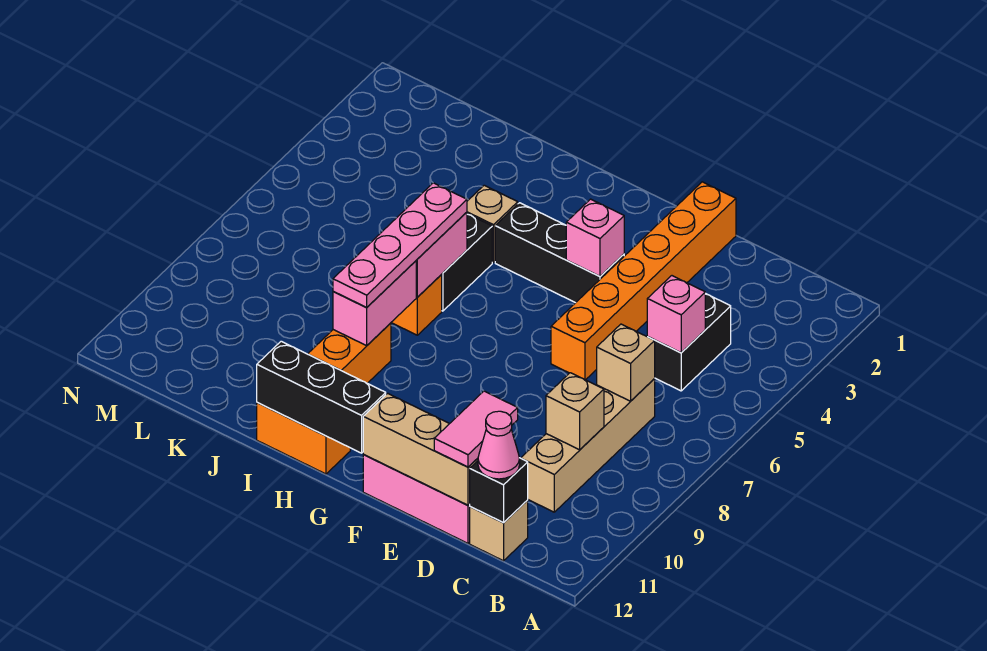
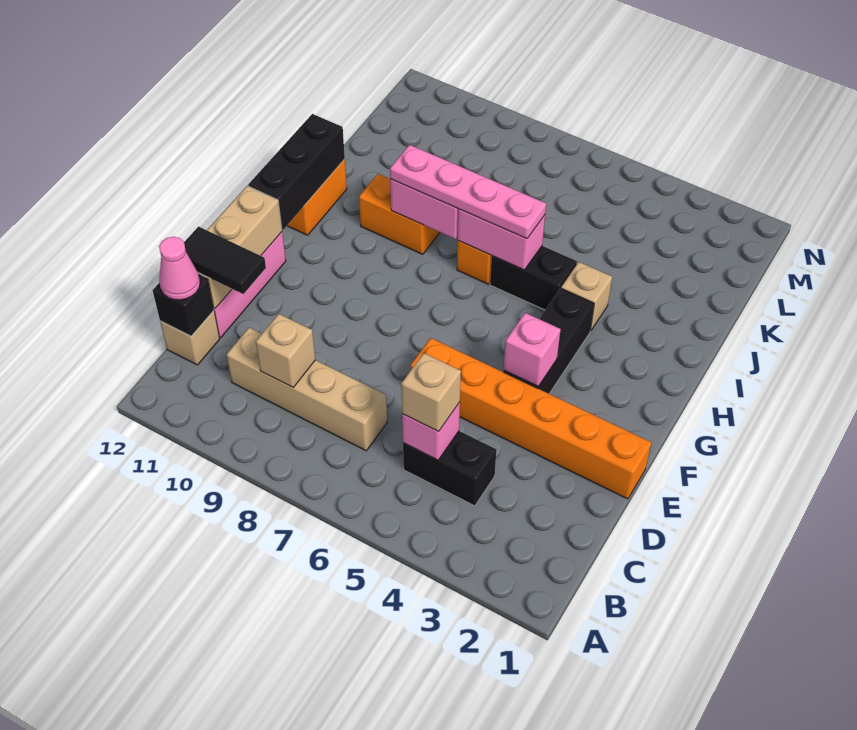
tan 1x1 brick [597,324,655,401] -> tan 1x1 brick moved to [401,353,461,431]
pink 1x2 tile [434,391,518,467] -> black 1x2 tile [184,227,266,294]

